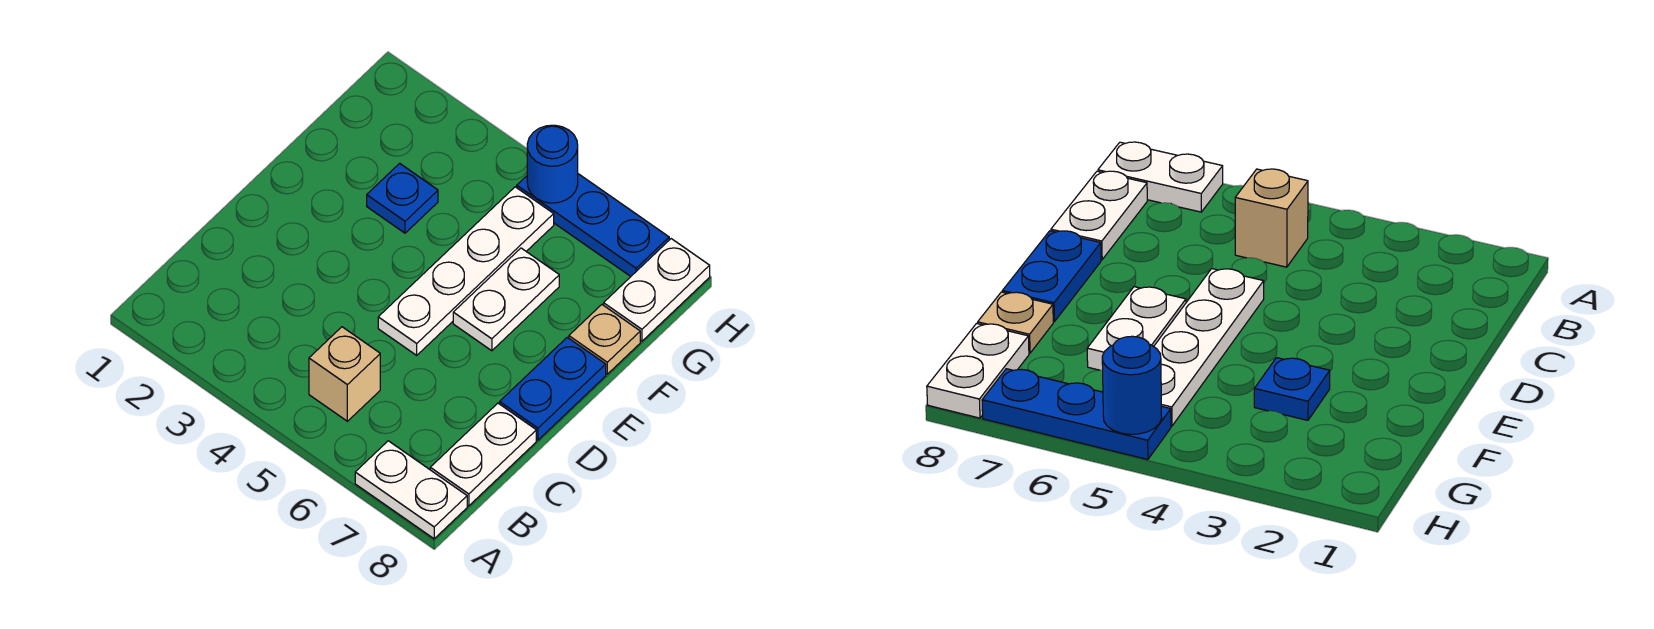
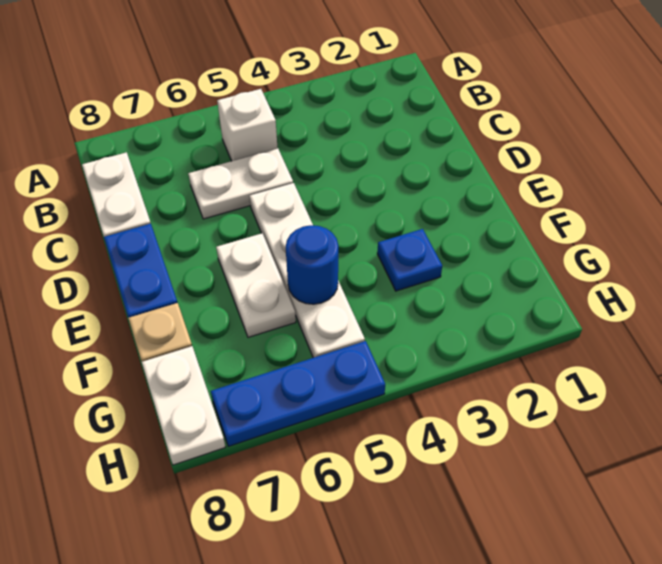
white 1x2 plate [355,441,467,539] -> white 1x2 plate moved to [188,149,293,219]
tan 1x1 brick [309,327,380,421] -> white 1x1 brick [217,89,278,161]
blue 1x1 round brick [527,125,578,203] -> blue 1x1 round brick moved to [286,225,338,304]

